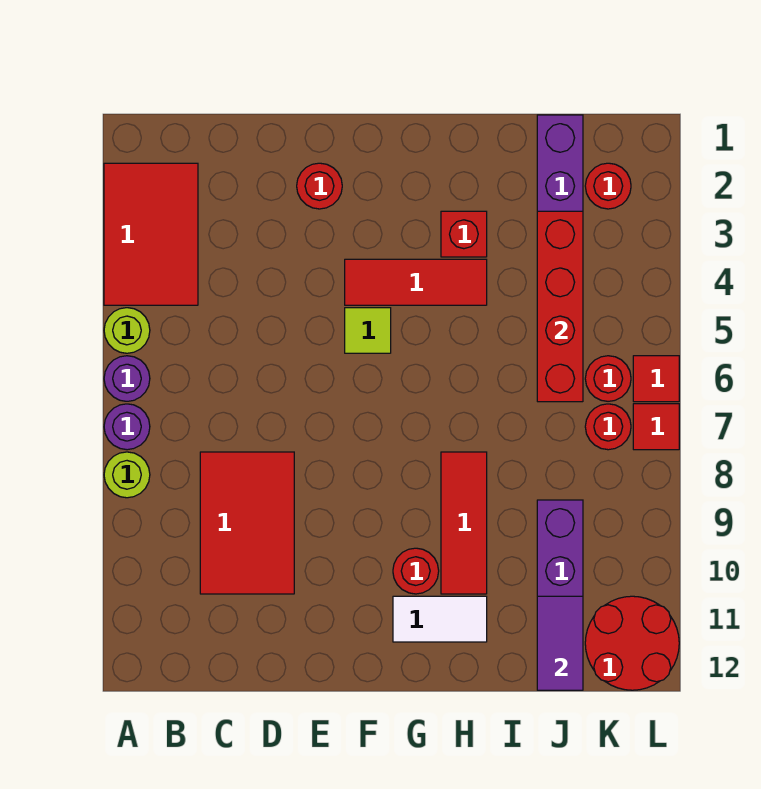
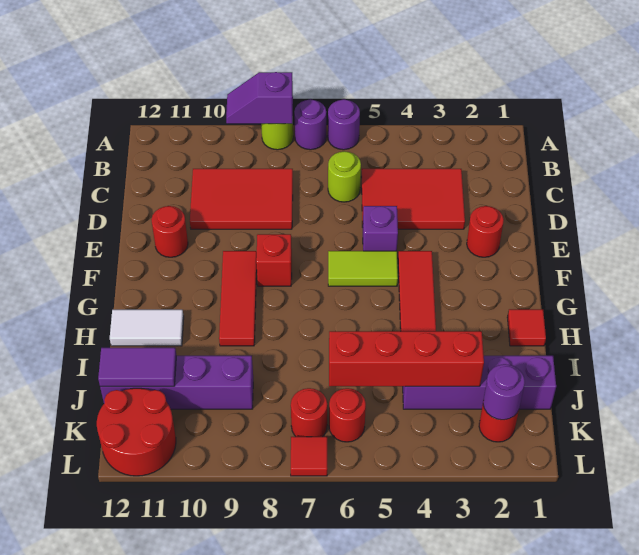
red 2x3 tile [104,163,198,305] -> red 2x3 tile moved to [361,169,465,229]
lime 1x1 round brick [104,308,150,353] -> lime 1x1 round brick moved to [328,151,361,202]
none -> purple 1x2 slope [226,72,293,124]
none -> purple 1x1 brick [363,206,398,251]
lime 1x1 tile [345,308,391,353] -> lime 1x2 tile [328,251,398,286]
red 1x1 round brick [393,548,439,594] -> red 1x1 round brick moved to [151,206,188,257]
white 1x2 tile [393,596,487,642] -> white 1x2 tile turned to [110,310,184,346]
red 1x1 brick [441,211,487,257] -> red 1x1 brick moved to [256,234,292,286]
red 1x3 tile [441,452,487,594] -> red 1x3 tile turned to [219,251,257,346]
none -> purple 1x1 round brick [483,364,525,420]
red 1x1 tile [633,356,679,402] -> red 1x1 tile moved to [507,309,546,346]

